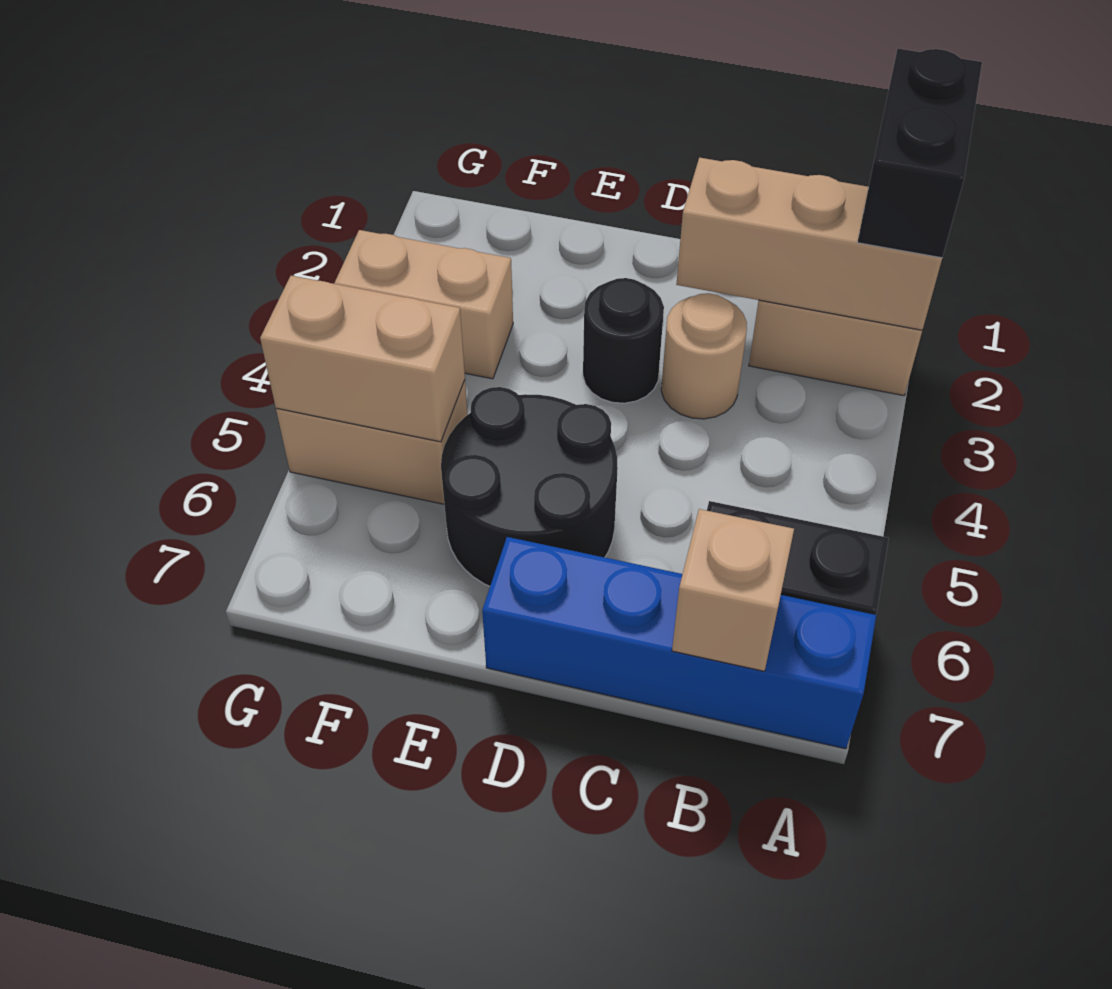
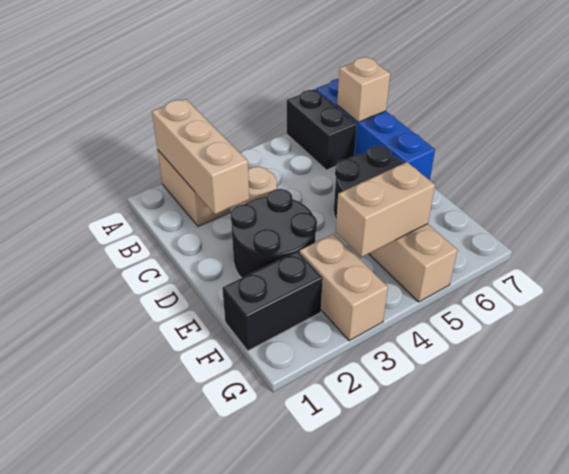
black 1x2 brick [857,49,982,258] -> black 1x2 brick moved to [222,251,323,351]
black 1x1 round brick [583,278,664,403] -> black 2x2 round brick [231,189,317,278]
tan 1x2 brick [260,276,465,442] -> tan 1x2 brick turned to [336,162,435,257]

